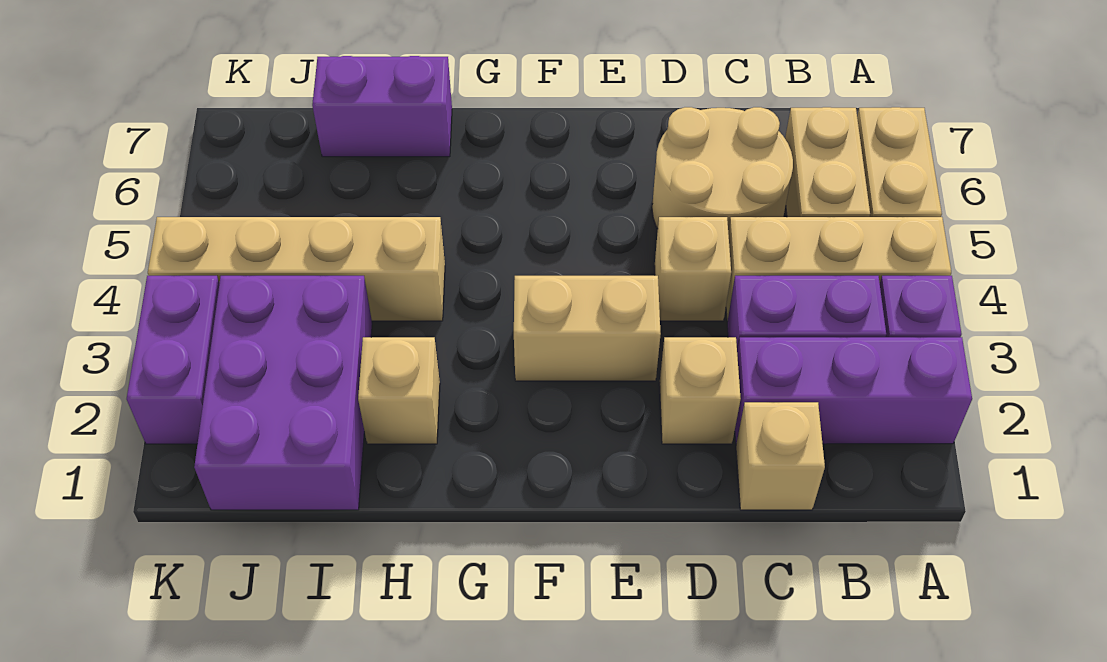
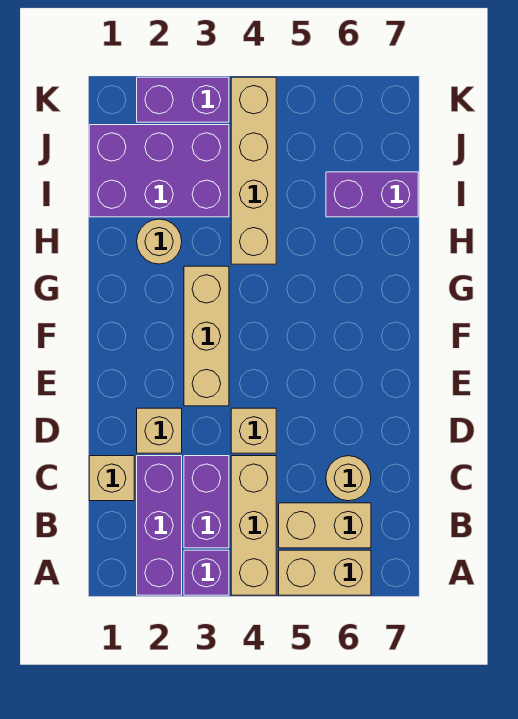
tan 2x2 round brick [652,107,793,231] -> tan 1x1 round brick [326,456,371,501]
tan 1x2 brick [514,276,661,381] -> tan 1x3 brick [184,266,229,406]
tan 1x1 brick [358,337,440,444] -> tan 1x1 round brick [137,219,182,264]
purple 1x2 brick [312,56,452,157] -> purple 1x2 brick turned to [326,172,418,217]

